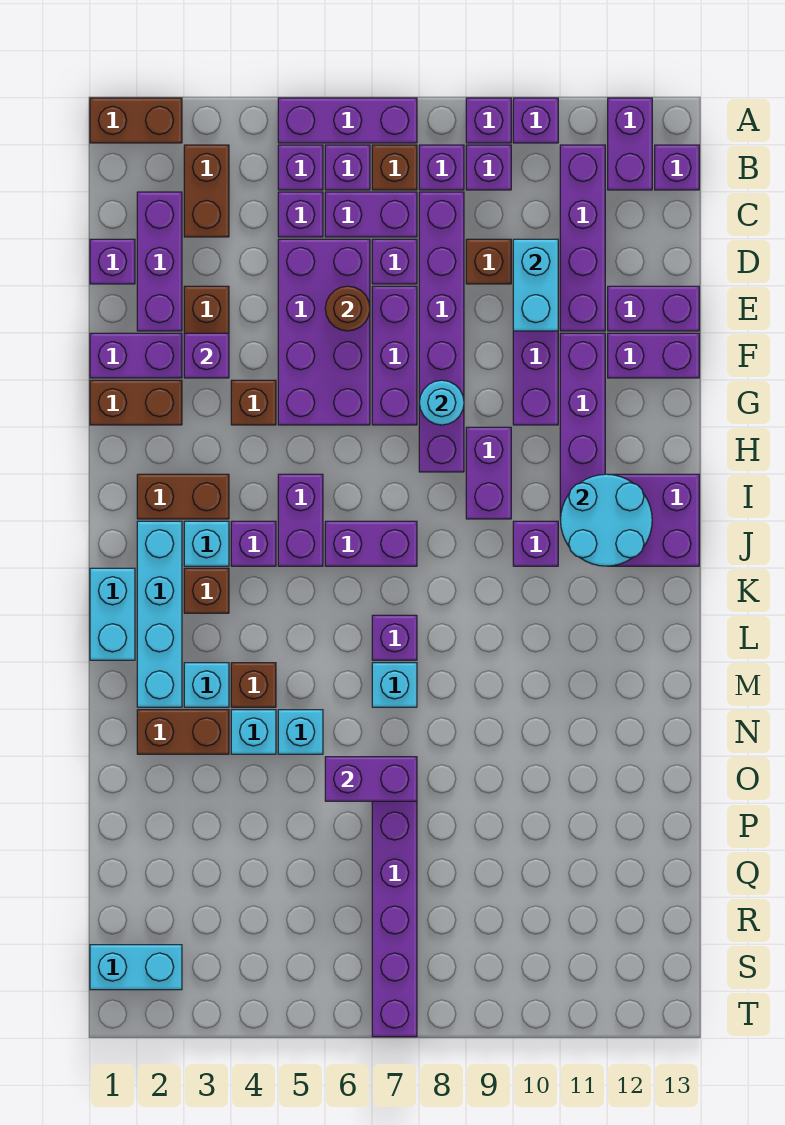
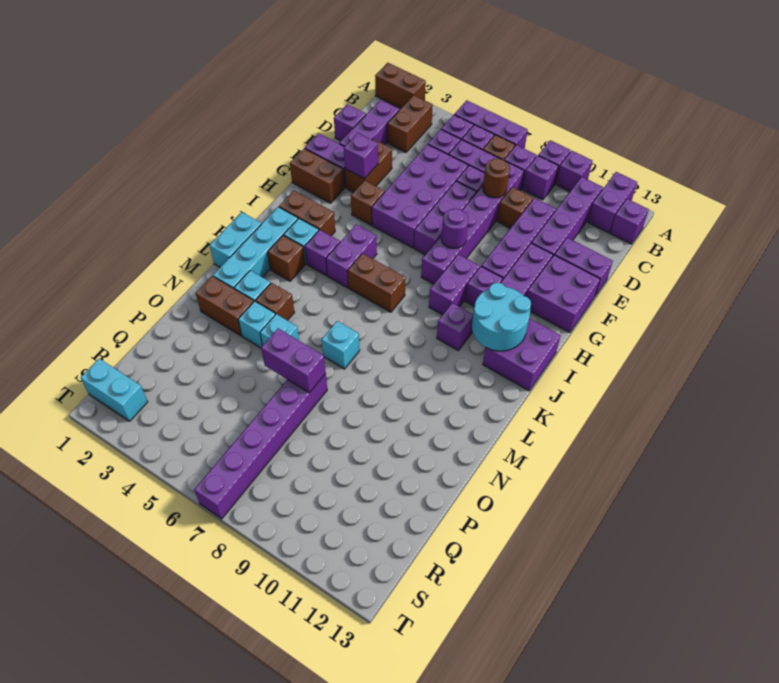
cyan 1x2 brick [513,239,558,331] -> none
brown 1x1 round brick [325,286,370,331] -> brown 1x1 round brick moved to [483,158,510,198]
purple 1x2 brick [608,333,699,378] -> purple 2x2 brick [527,255,600,333]
cyan 1x1 round brick [419,380,464,425] -> purple 1x1 round brick [441,209,468,249]
purple 1x2 brick [325,521,417,566] -> brown 1x2 brick [348,253,405,312]
purple 1x1 brick [372,615,417,660] -> purple 1x1 brick moved to [465,267,503,306]

